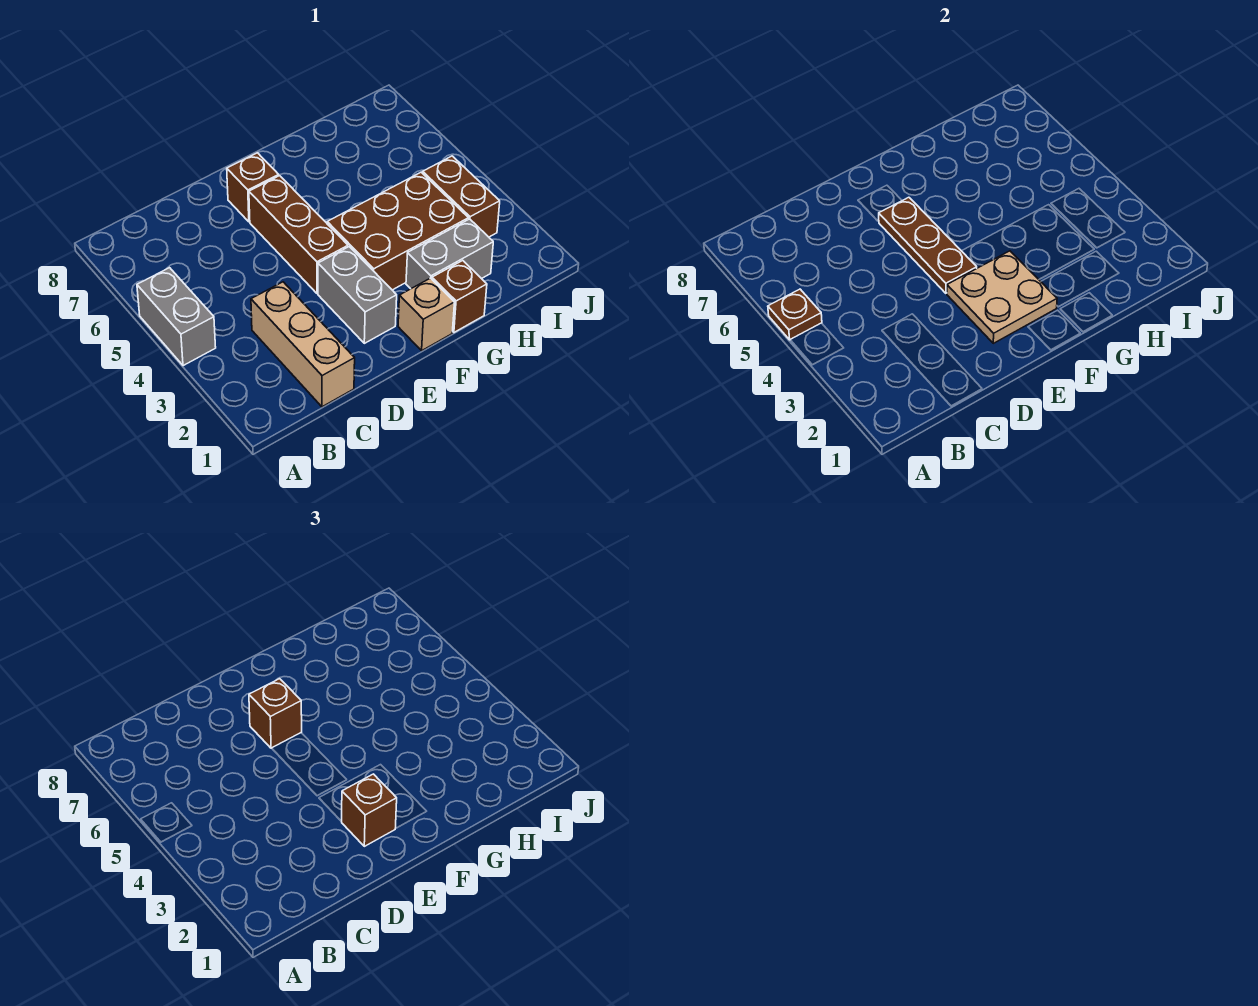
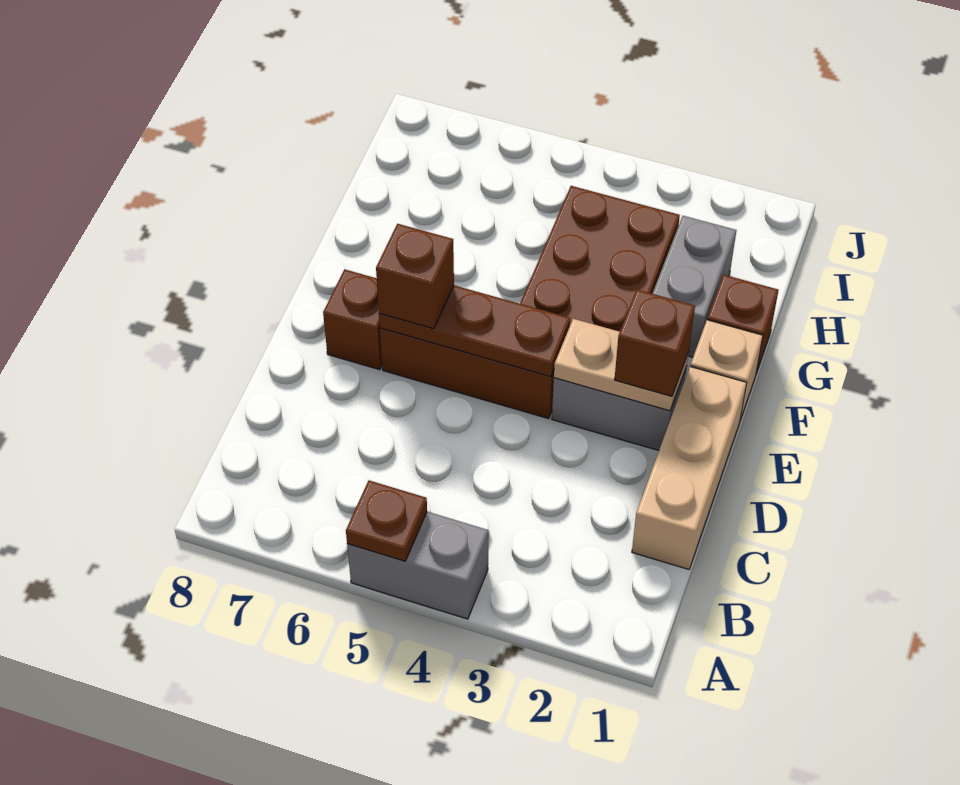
tan 1x3 brick [251,282,355,407] -> tan 1x3 brick turned to [632,367,746,569]
tan 2x2 plate [947,251,1057,343] -> tan 1x2 plate [554,319,689,411]
brown 1x2 brick [423,156,500,237] -> none

